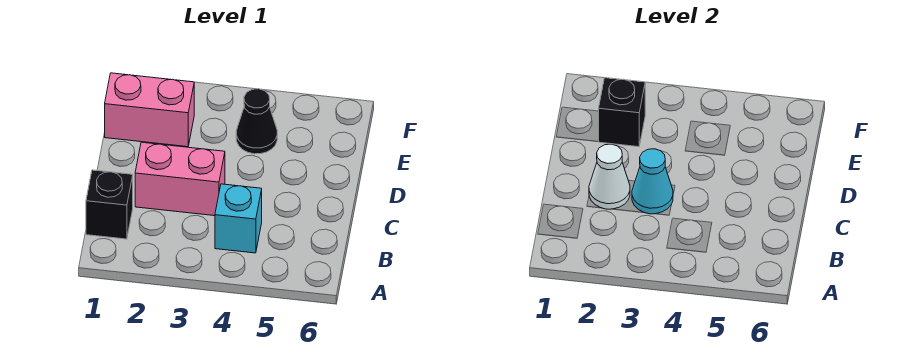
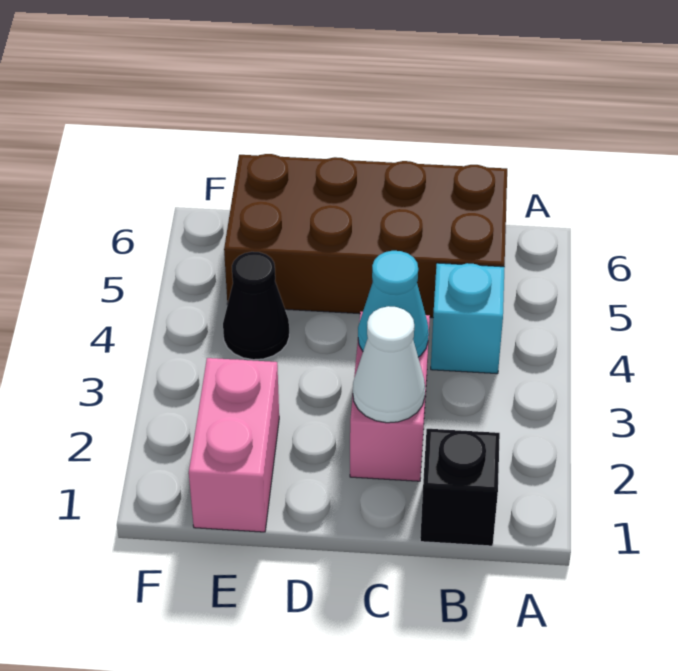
none -> brown 2x4 brick [224,154,507,318]
black 1x1 brick [599,78,645,147] -> none

